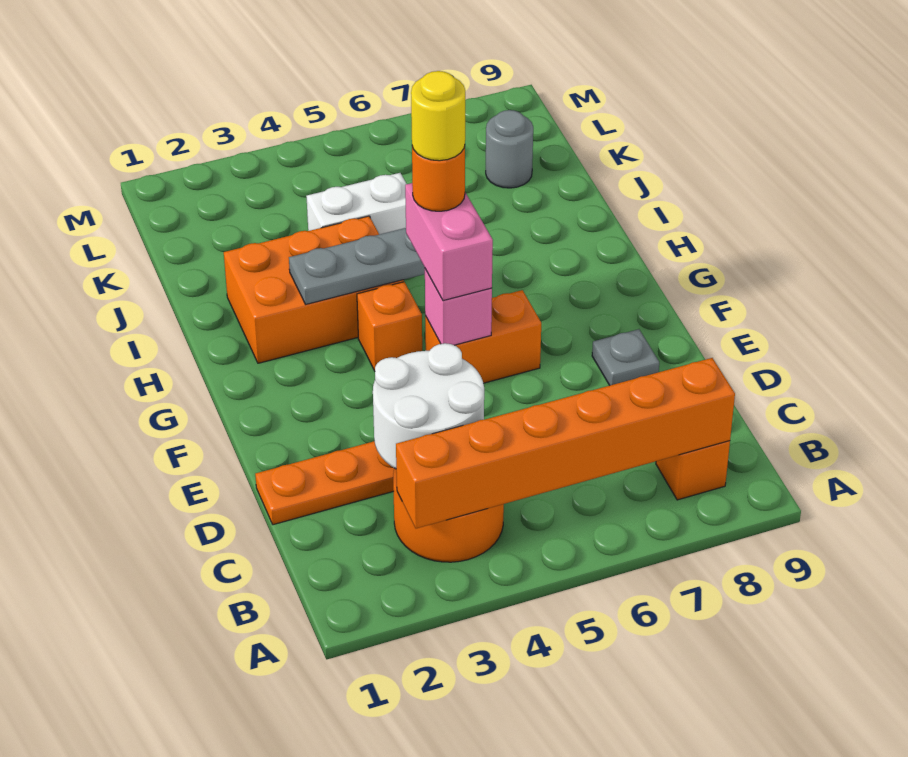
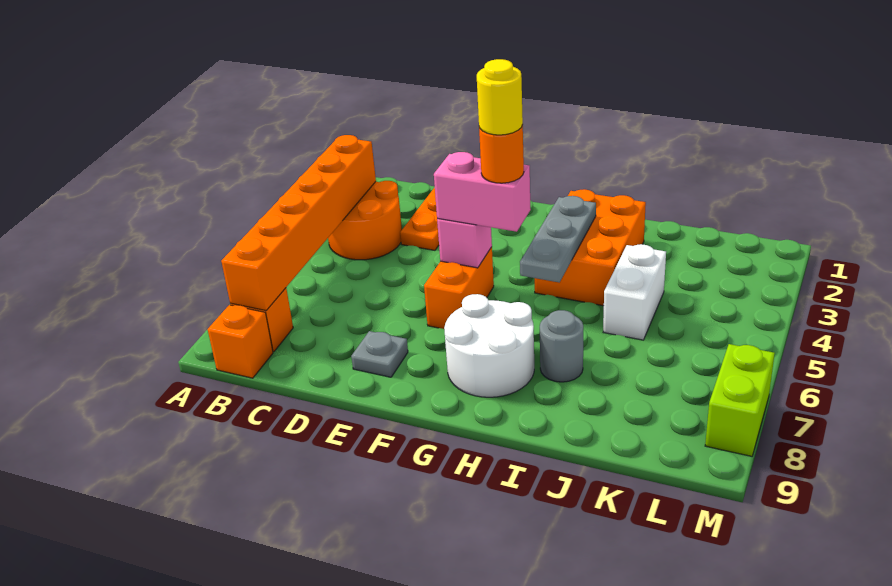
white 2x2 round brick [373,343,484,469] -> white 2x2 round brick moved to [444,294,534,397]
orange 1x1 brick [357,282,422,371] -> orange 1x1 brick moved to [208,305,273,378]
grey 1x1 round brick [486,110,533,188] -> grey 1x1 round brick moved to [540,310,583,382]
none -> lime 1x2 brick [705,344,775,456]

